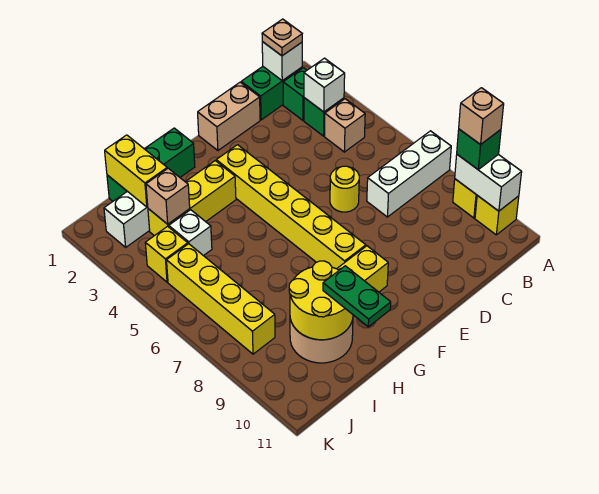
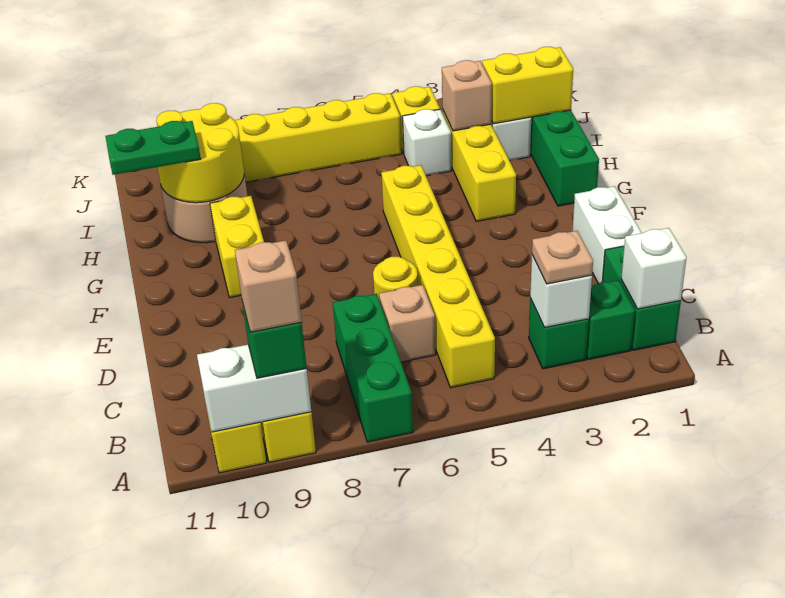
white 1x3 brick [367,131,451,217] -> green 1x3 brick [333,294,413,442]
tan 1x1 plate [262,19,302,56] -> tan 1x1 plate moved to [532,231,593,284]
tan 1x1 brick [325,99,365,152] -> tan 1x1 brick moved to [379,285,436,362]
tan 1x2 brick [198,82,260,151] -> white 1x2 brick [573,186,642,283]
yellow 1x6 brick [216,145,366,269] -> yellow 1x6 brick turned to [381,165,495,388]

